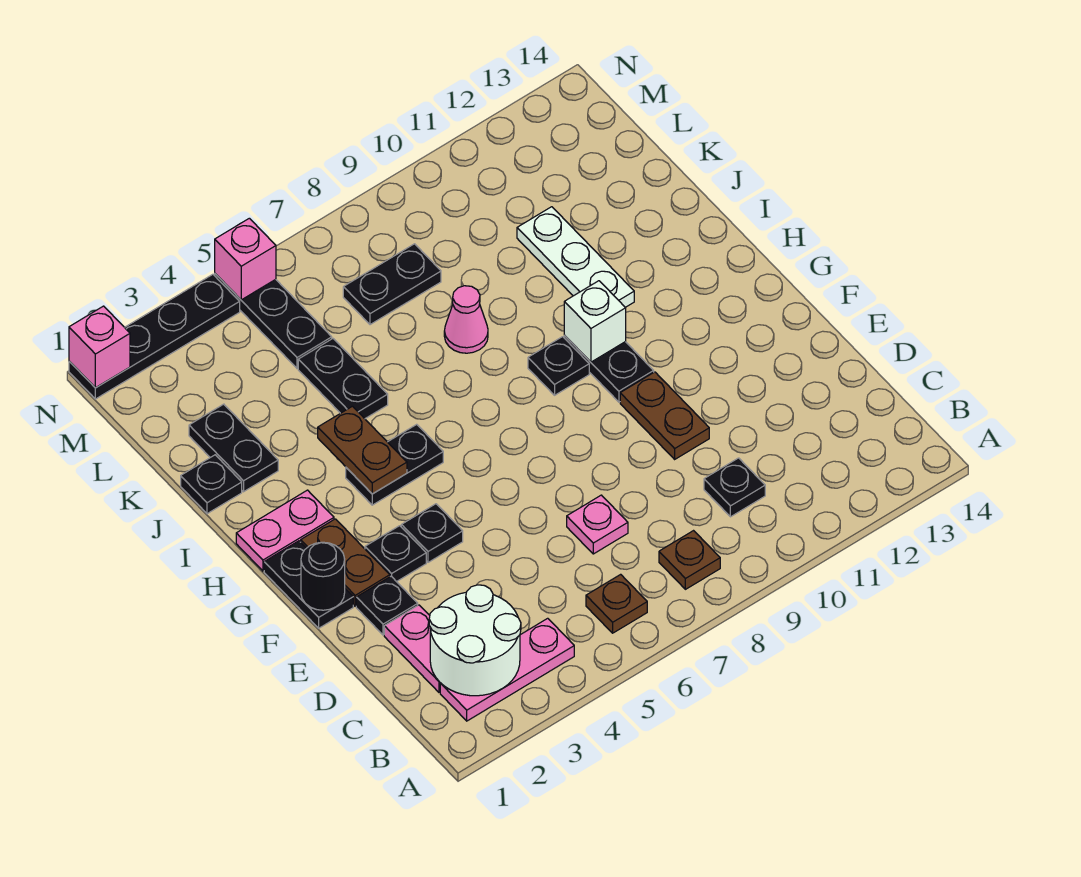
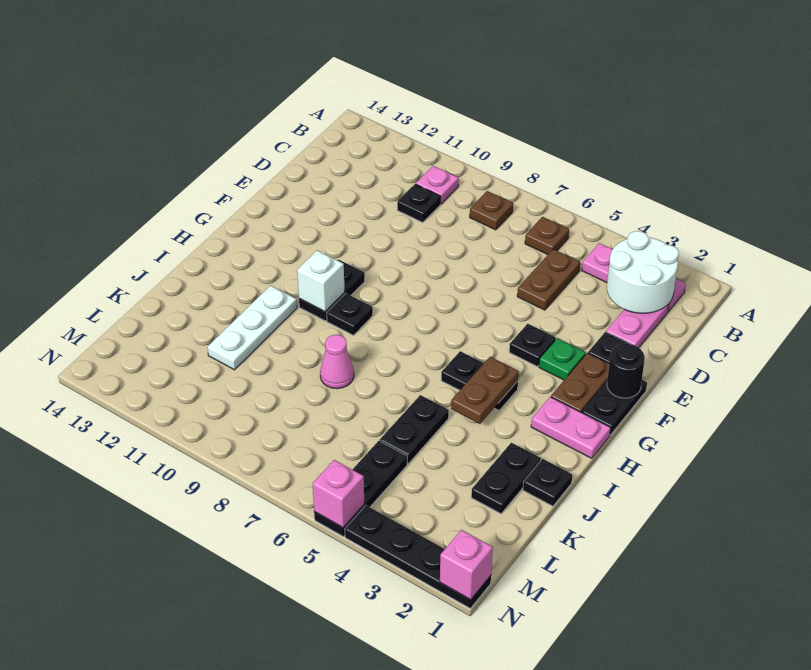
pink 1x1 plate [567,495,628,554] -> pink 1x1 plate moved to [416,166,459,204]
brown 1x2 plate [620,372,709,459] -> brown 1x2 plate moved to [517,249,580,310]
black 1x1 plate [365,526,426,582] -> green 1x1 plate [539,338,586,380]
black 1x2 plate [343,244,441,325] -> none

